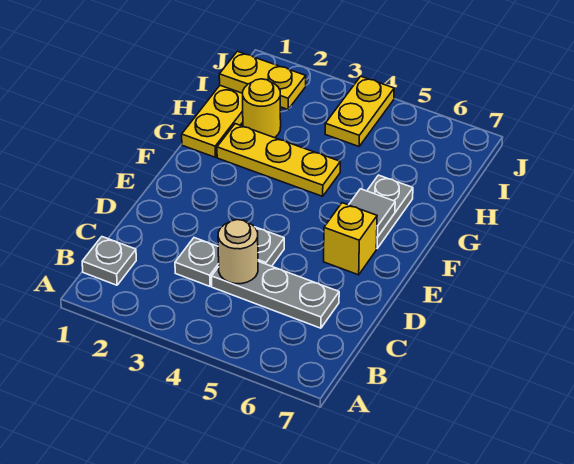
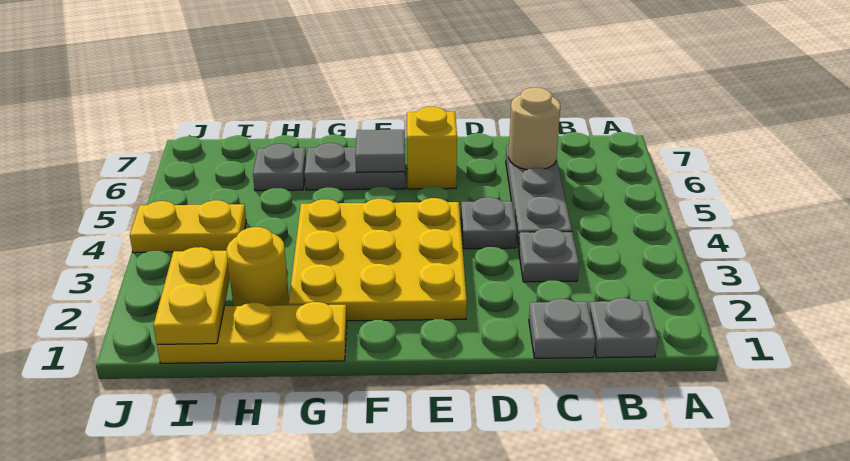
none -> grey 1x1 plate [529,299,595,358]
tan 1x1 round brick [218,220,258,284] -> tan 1x1 round brick moved to [508,88,561,170]
yellow 1x3 plate [217,124,340,196] -> yellow 3x3 plate [289,198,467,321]
none -> grey 1x1 plate [253,144,306,191]

